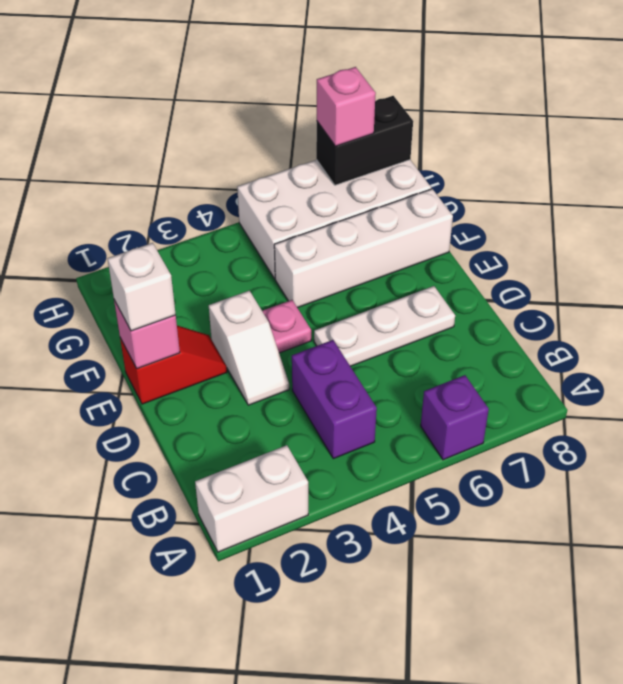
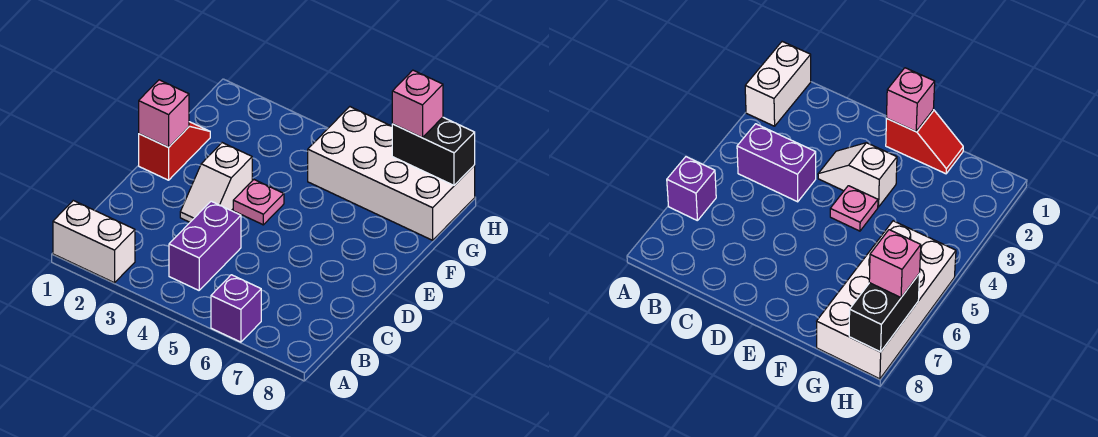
white 1x3 plate [314,286,455,366] -> none
red 1x2 slope [120,326,227,404] -> red 1x2 slope turned to [139,122,210,180]
white 1x1 brick [107,243,176,331] -> none
white 1x4 brick [274,189,453,308] -> none

